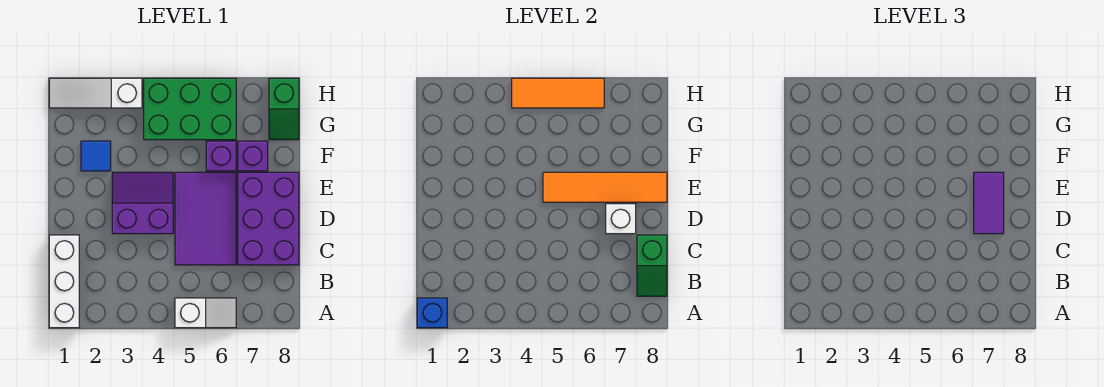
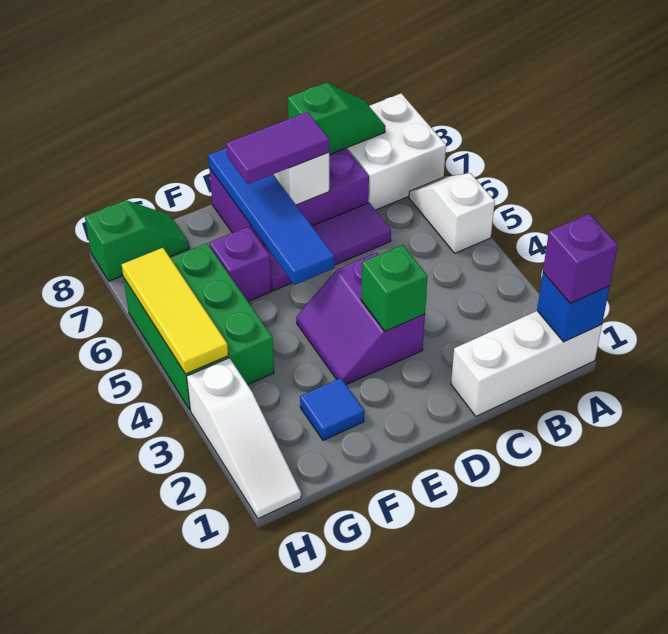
none -> white 2x2 brick [347,93,446,210]
purple 2x3 tile [175,172,236,265] -> purple 1x3 tile [264,203,391,291]
none -> green 1x1 brick [361,245,427,331]
orange 1x4 tile [543,172,667,202] -> blue 1x4 tile [208,148,334,285]
purple 1x1 brick [238,141,268,171] -> purple 1x1 brick moved to [543,214,618,303]
orange 1x3 tile [512,78,604,108] -> yellow 1x3 tile [122,248,228,374]

